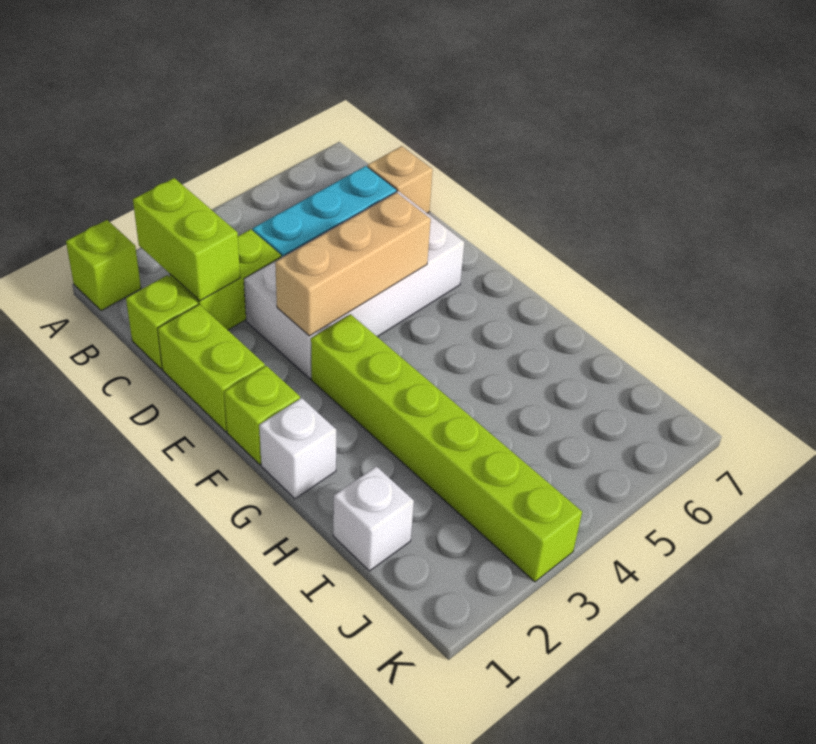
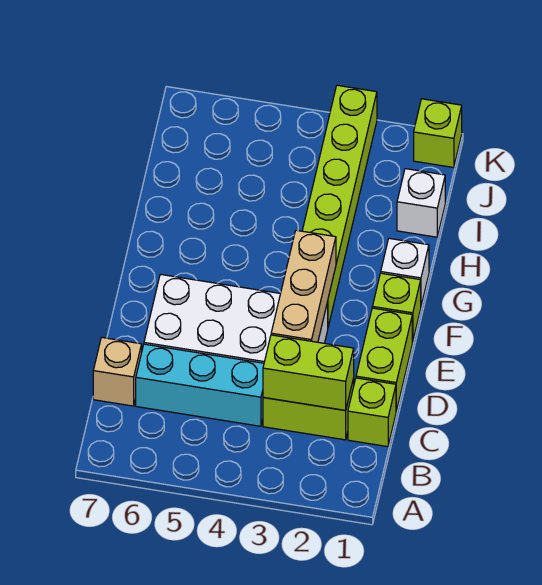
lime 1x1 brick [66,220,141,311] -> lime 1x1 brick moved to [414,99,462,168]
lime 1x2 brick [133,178,240,301] -> lime 1x2 brick turned to [263,335,354,410]
tan 1x3 brick [275,193,431,336] -> tan 1x3 brick turned to [271,230,336,342]

